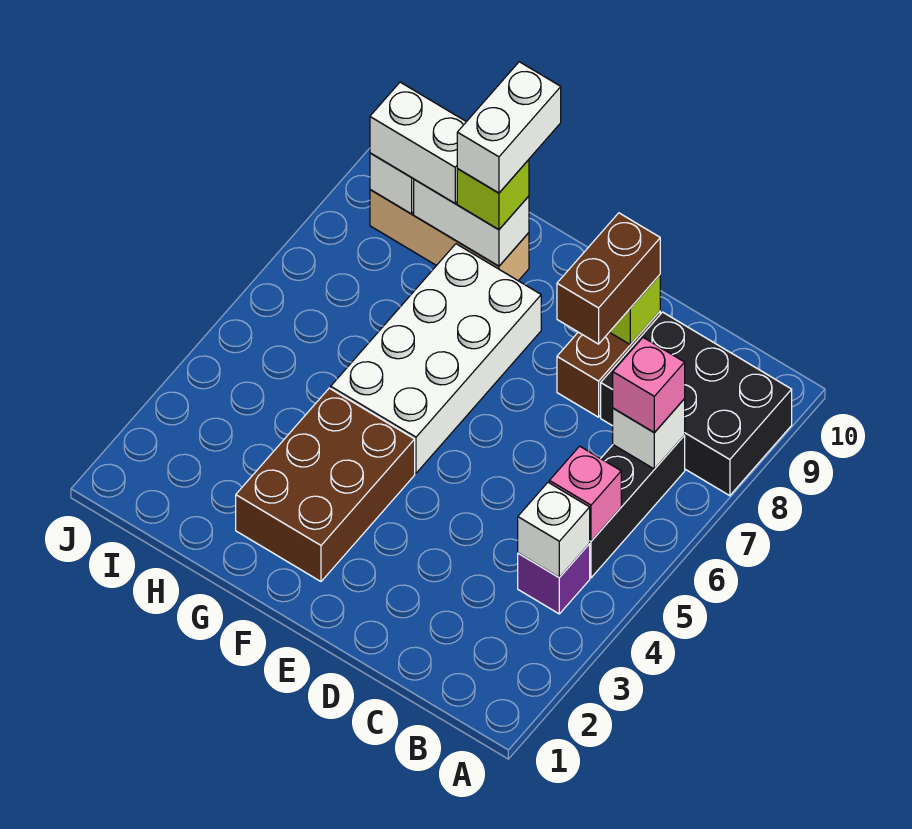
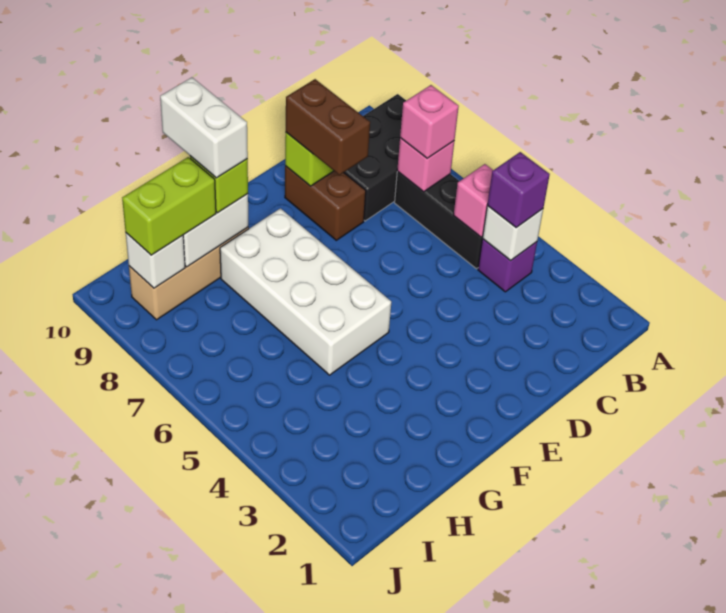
none -> purple 1x1 brick [487,152,550,228]
white 1x1 brick [613,399,685,469] -> pink 1x1 brick [397,138,454,192]
brown 2x3 brick [236,388,415,581] -> none
white 1x2 brick [370,82,466,203] -> lime 1x2 brick [122,157,216,255]

